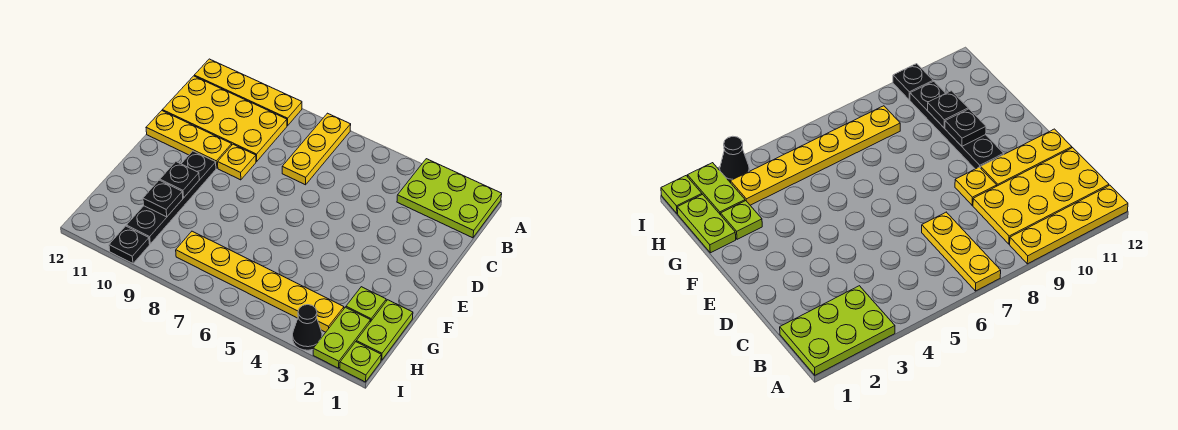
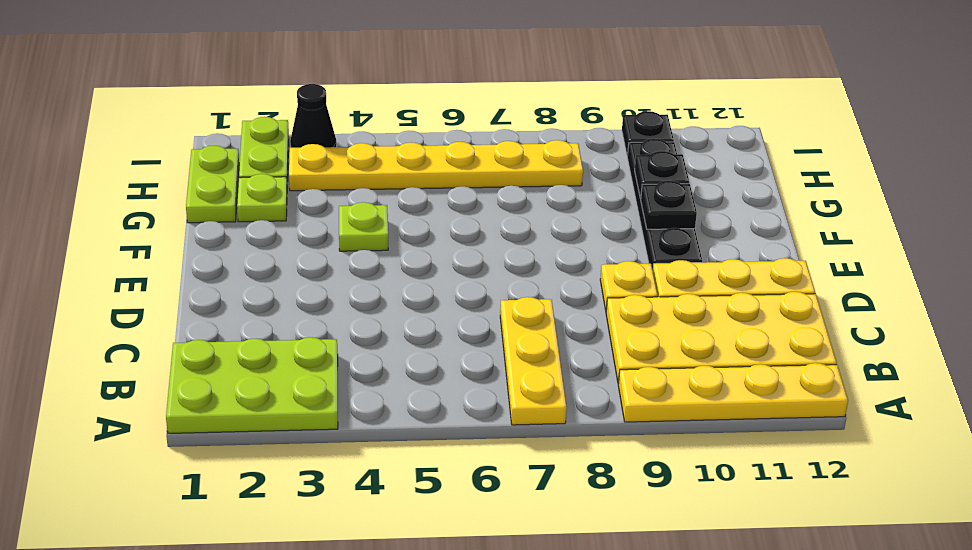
lime 1x1 plate [340,342,381,382] -> lime 1x1 plate moved to [339,202,388,251]

